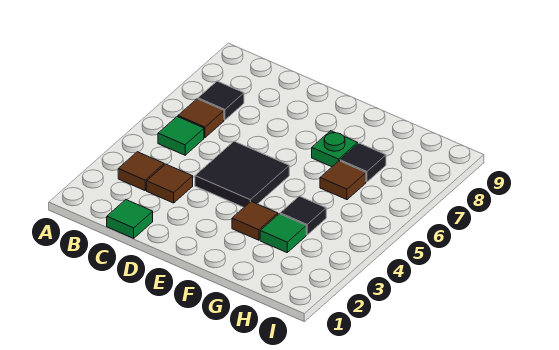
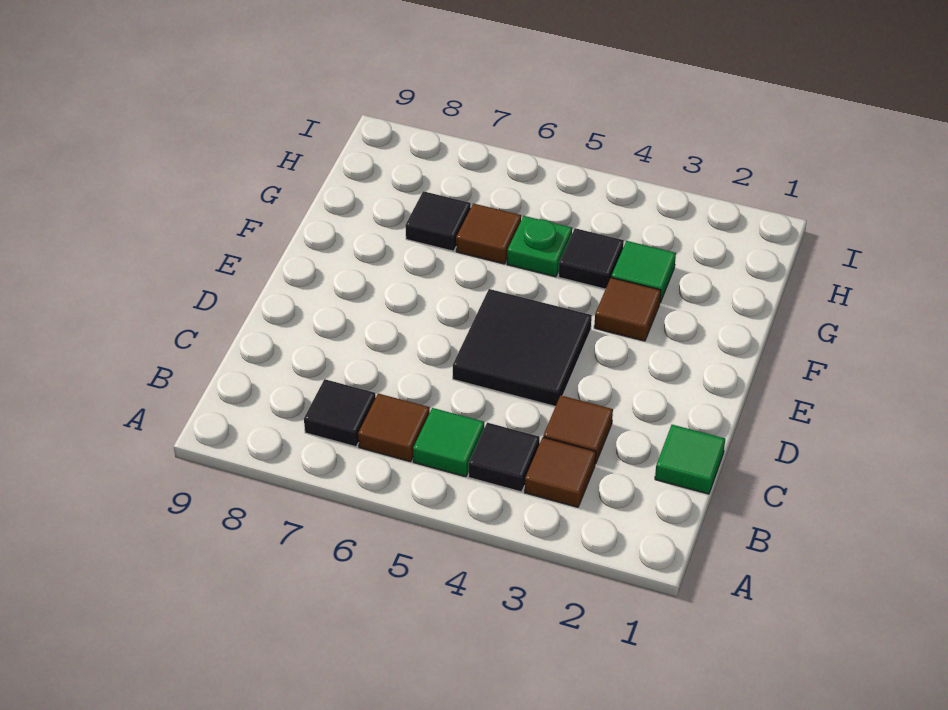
none -> black 1x1 tile [469,423,540,492]
green 1x1 plate [312,131,358,167] -> green 1x1 plate moved to [507,216,572,277]

